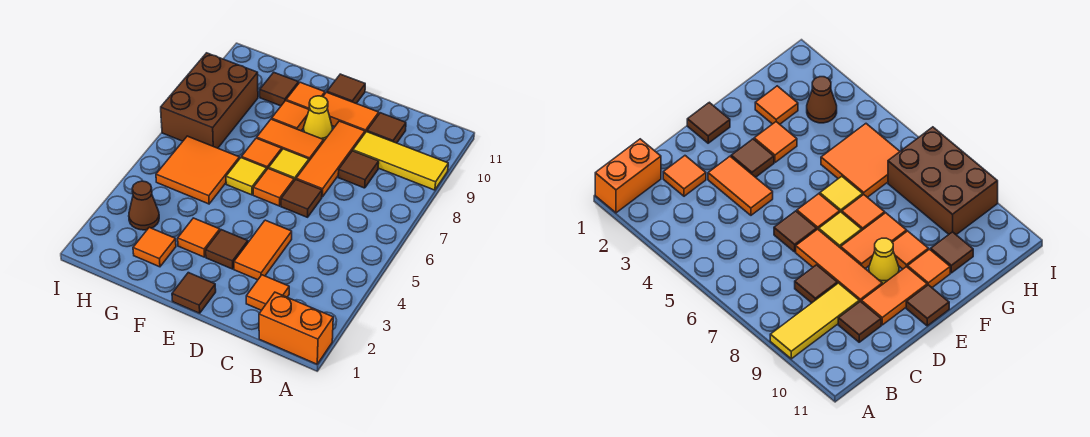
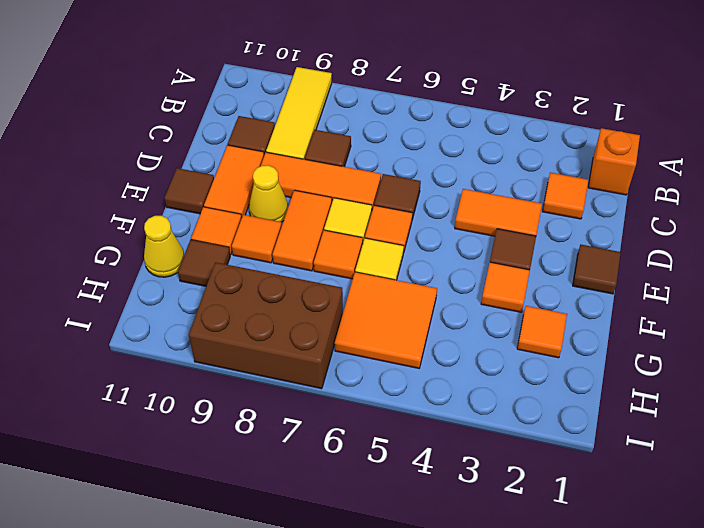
orange 1x2 brick [259,292,333,364] -> orange 1x1 brick [588,128,640,195]
none -> yellow 1x1 cone [144,216,184,277]
brown 1x1 cone [129,181,159,230] -> none

